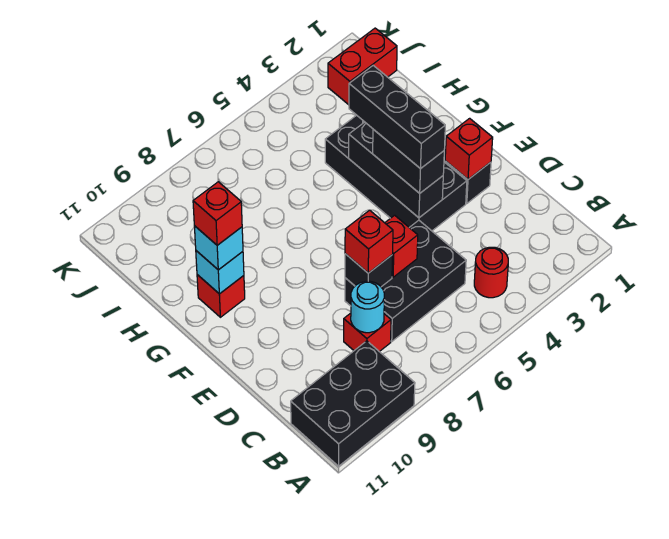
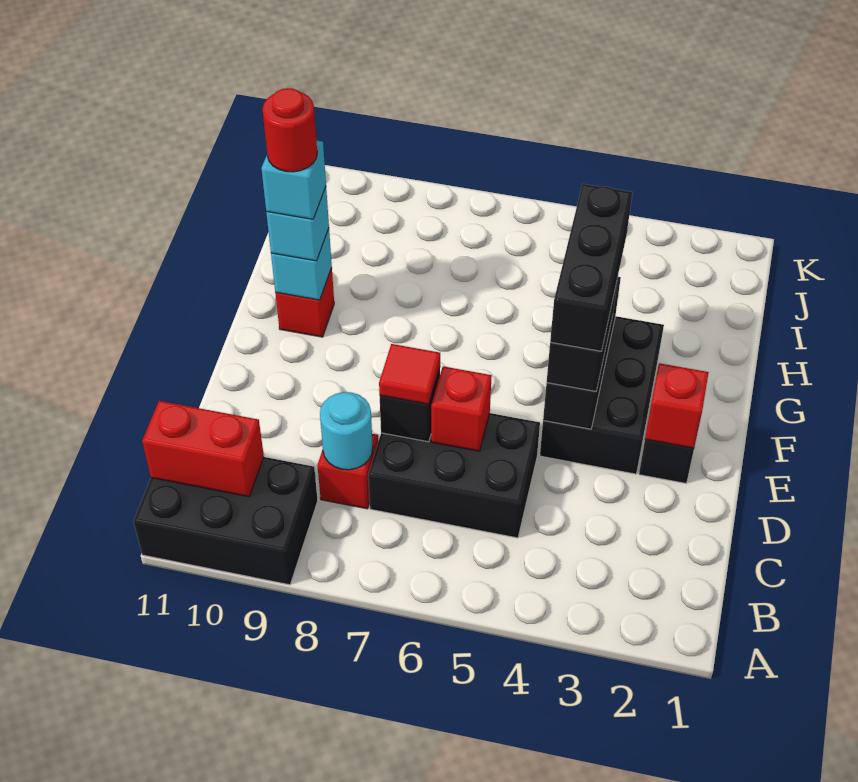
red 1x1 round brick [474,247,508,298] -> red 1x1 round brick moved to [263,88,317,172]
red 1x1 brick [345,210,393,273] -> red 1x1 tile [379,344,440,404]
black 2x4 brick [325,115,467,231] -> black 2x3 brick [540,316,664,474]
red 1x1 brick [193,182,242,245] -> cyan 1x1 brick [261,140,326,219]
red 1x2 brick [328,28,397,105] -> red 1x2 brick moved to [142,401,264,497]

